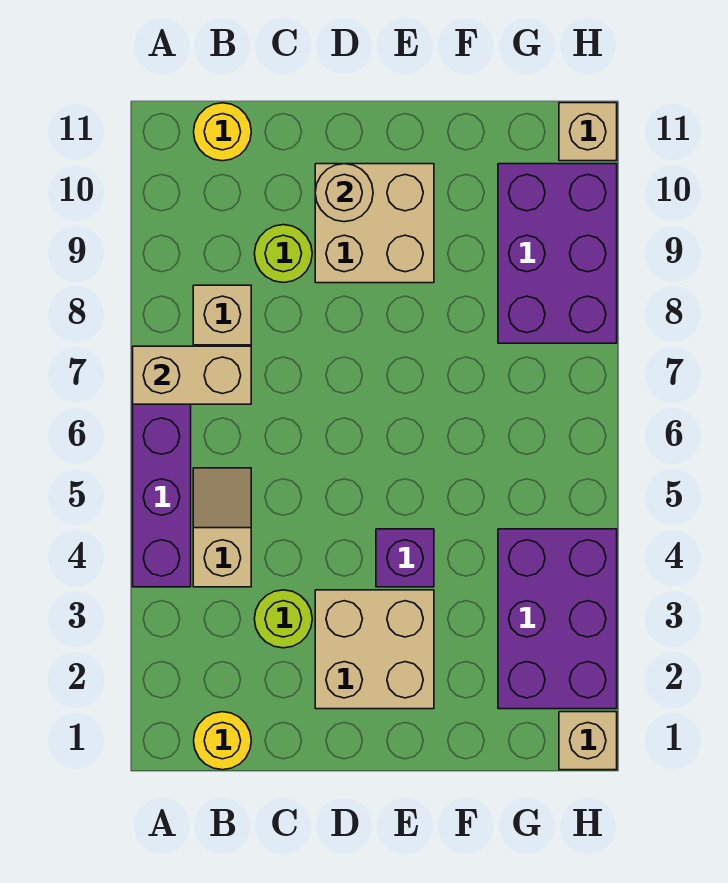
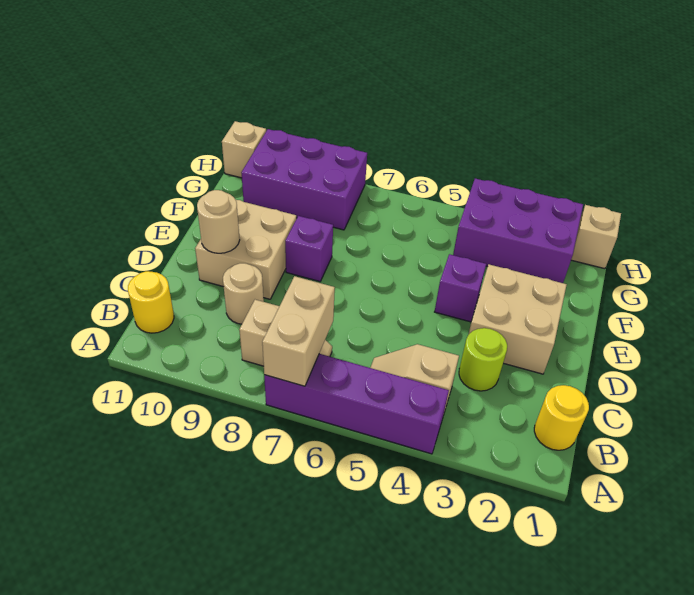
lime 1x1 round brick [254,225,312,283] -> tan 1x1 round brick [223,263,264,324]
none -> purple 1x1 brick [285,216,333,281]

